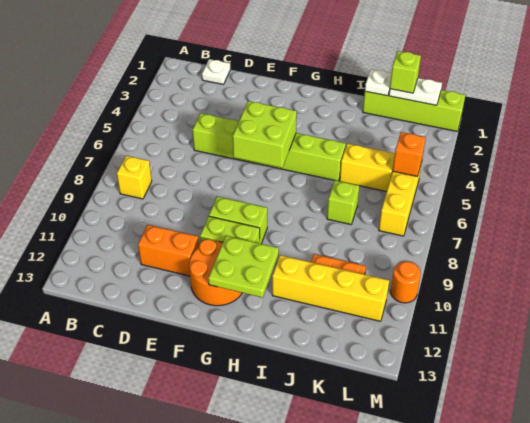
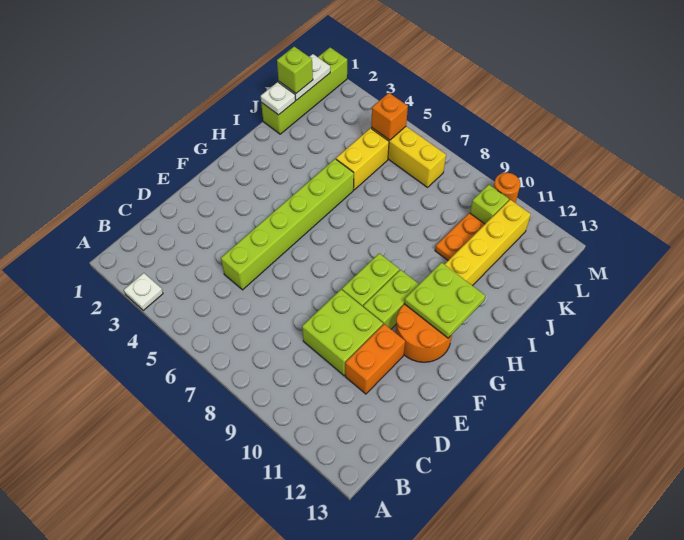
yellow 1x1 brick [117,156,152,199] -> none
white 1x1 plate [202,59,230,84] -> white 1x1 plate moved to [124,273,163,311]
lime 2x2 brick [233,101,297,168] -> lime 2x2 brick moved to [302,290,383,376]
lime 1x1 brick [327,181,359,224] -> lime 1x1 brick moved to [470,185,509,224]

